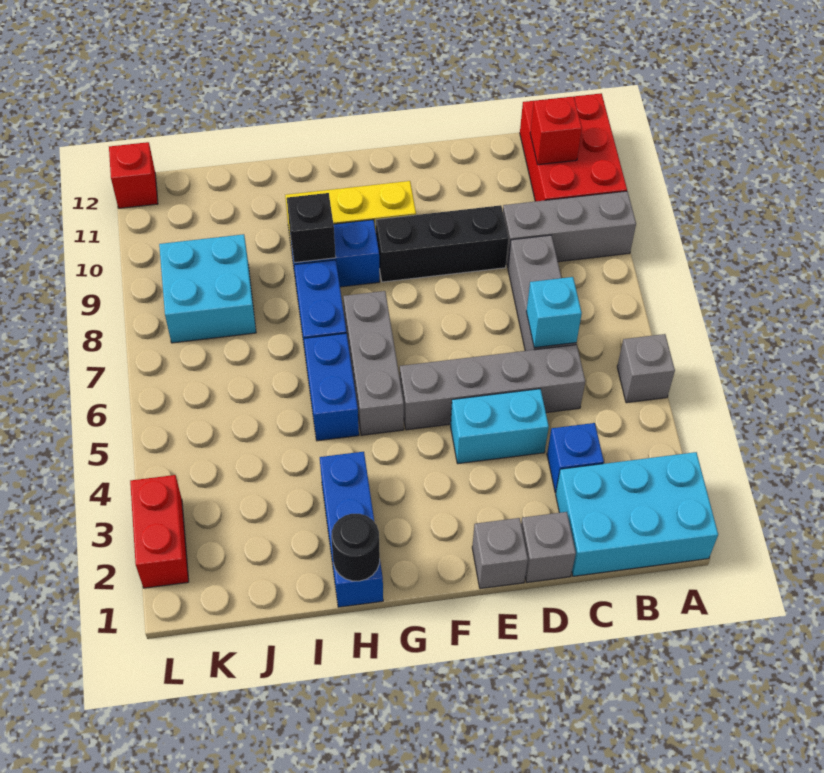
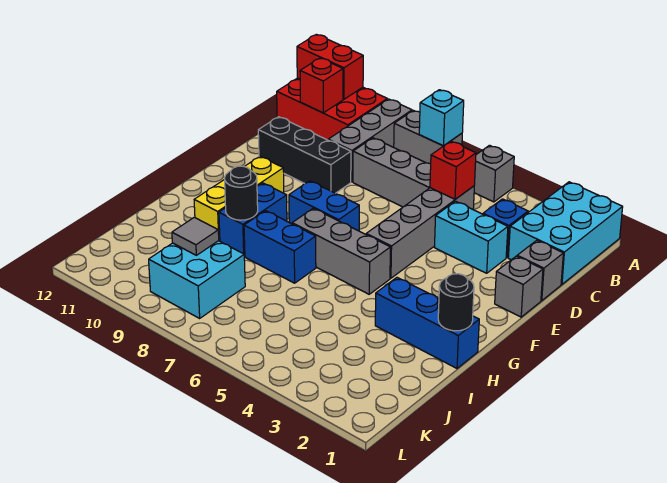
none -> grey 1x2 brick [394,110,462,164]
cyan 1x1 brick [526,277,582,348] -> cyan 1x1 brick moved to [419,90,464,146]
cyan 1x2 brick [451,389,549,464] -> cyan 1x2 brick turned to [435,201,508,273]
black 1x3 brick [376,205,508,282] -> black 1x3 brick turned to [258,117,351,193]
blue 1x2 brick [304,333,359,441] -> blue 1x2 brick moved to [289,181,359,231]
black 1x1 brick [287,193,336,263] -> black 1x1 round brick [225,166,258,220]
none -> grey 1x1 tile [172,217,219,255]
red 1x2 brick [130,475,189,588] -> red 1x2 brick moved to [297,34,363,99]
red 1x1 brick [109,142,158,208] -> red 1x1 brick moved to [430,141,476,199]

